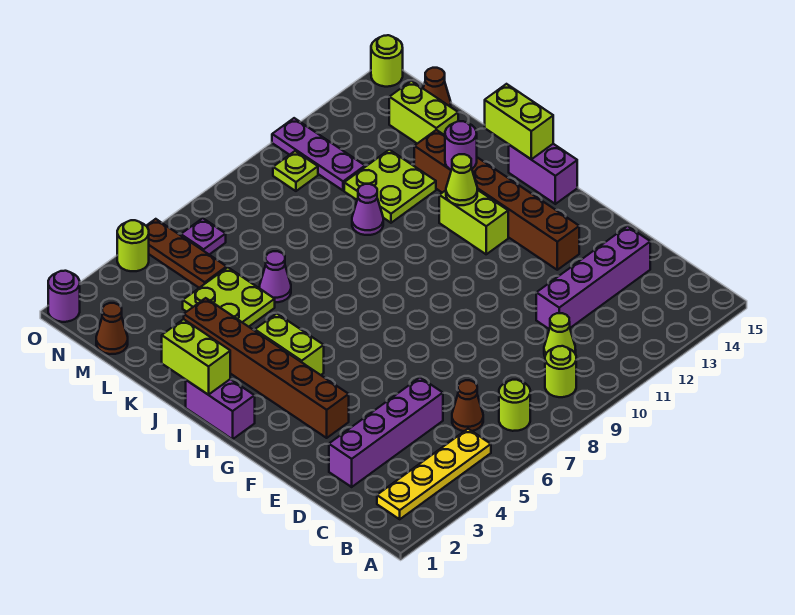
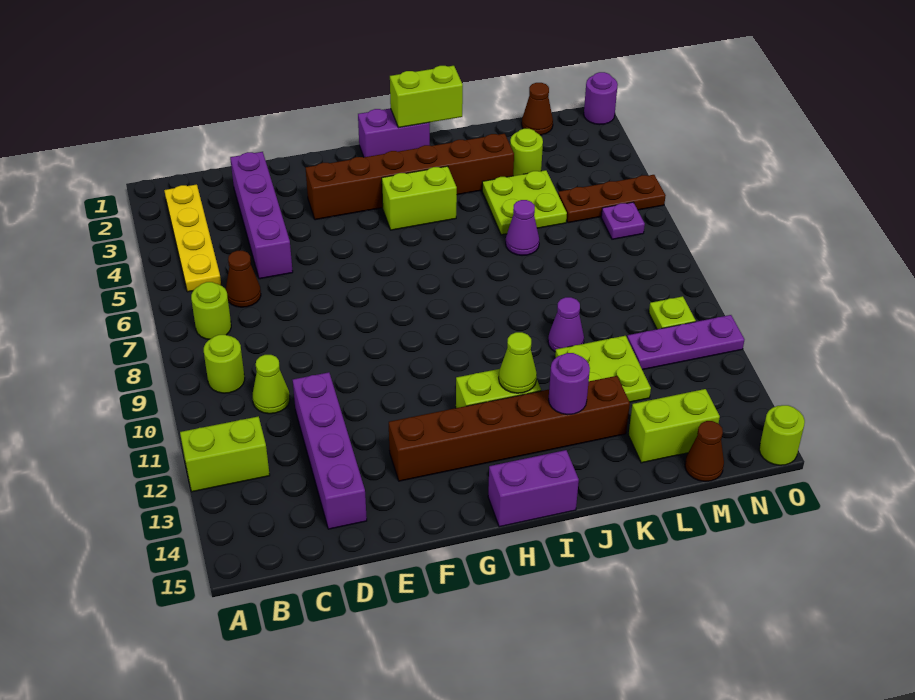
lime 1x2 brick [485,84,553,159] -> lime 1x2 brick moved to [180,416,270,492]
lime 1x1 round brick [117,220,149,271] -> lime 1x1 round brick moved to [510,129,543,176]

